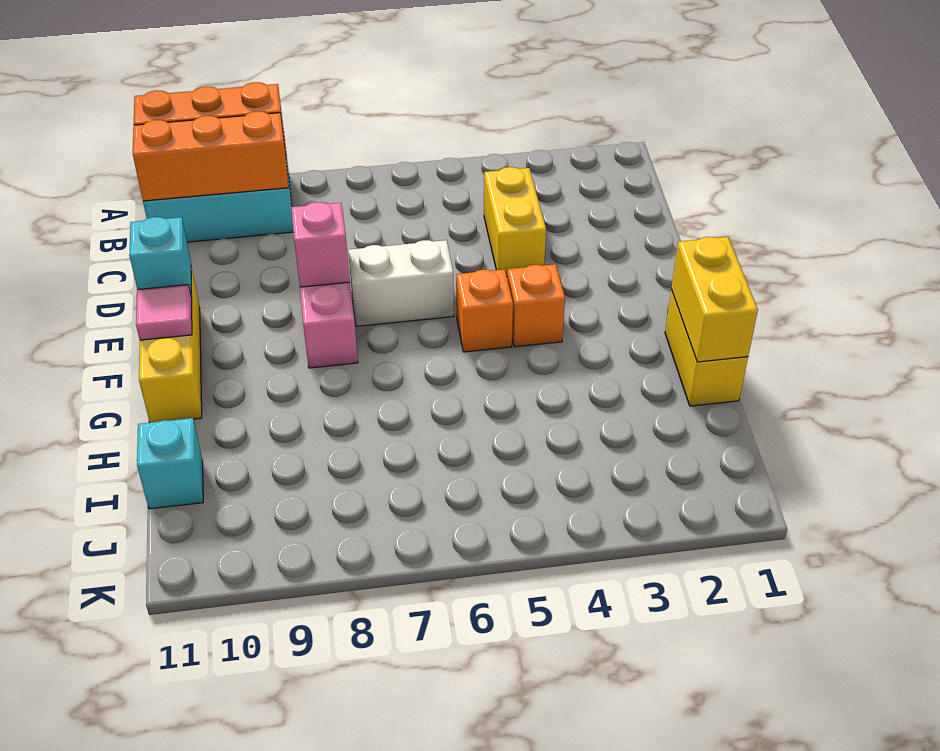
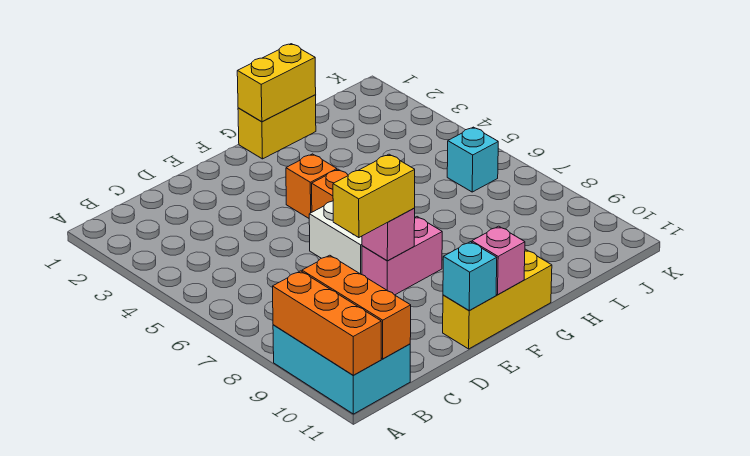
yellow 1x2 brick [484,167,546,276] -> yellow 1x2 brick moved to [333,154,415,238]
pink 1x1 tile [136,285,192,340] -> pink 1x1 brick [472,226,525,295]
cyan 1x1 brick [137,418,203,509] -> cyan 1x1 brick moved to [447,127,498,192]

